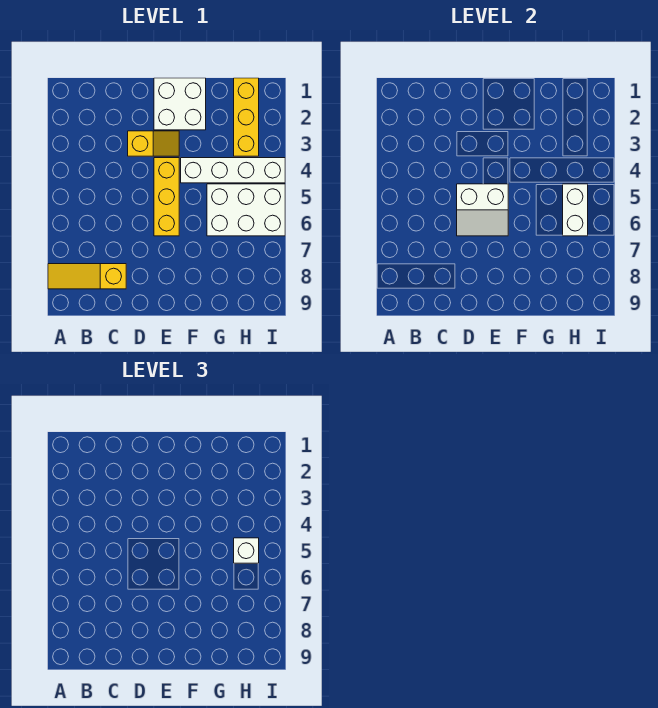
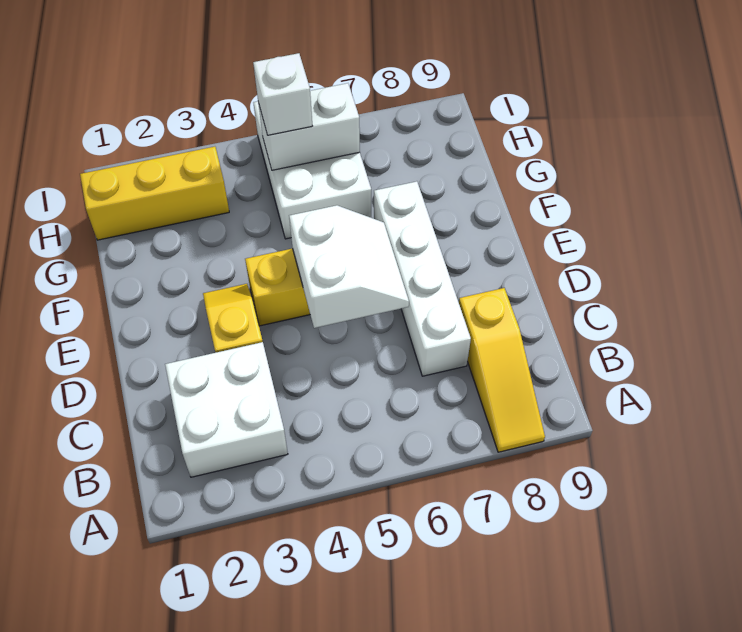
white 2x2 brick [154,78,206,130] -> white 2x2 brick moved to [165,342,288,477]
white 1x4 brick [181,158,285,183] -> white 1x4 brick moved to [374,181,471,376]

